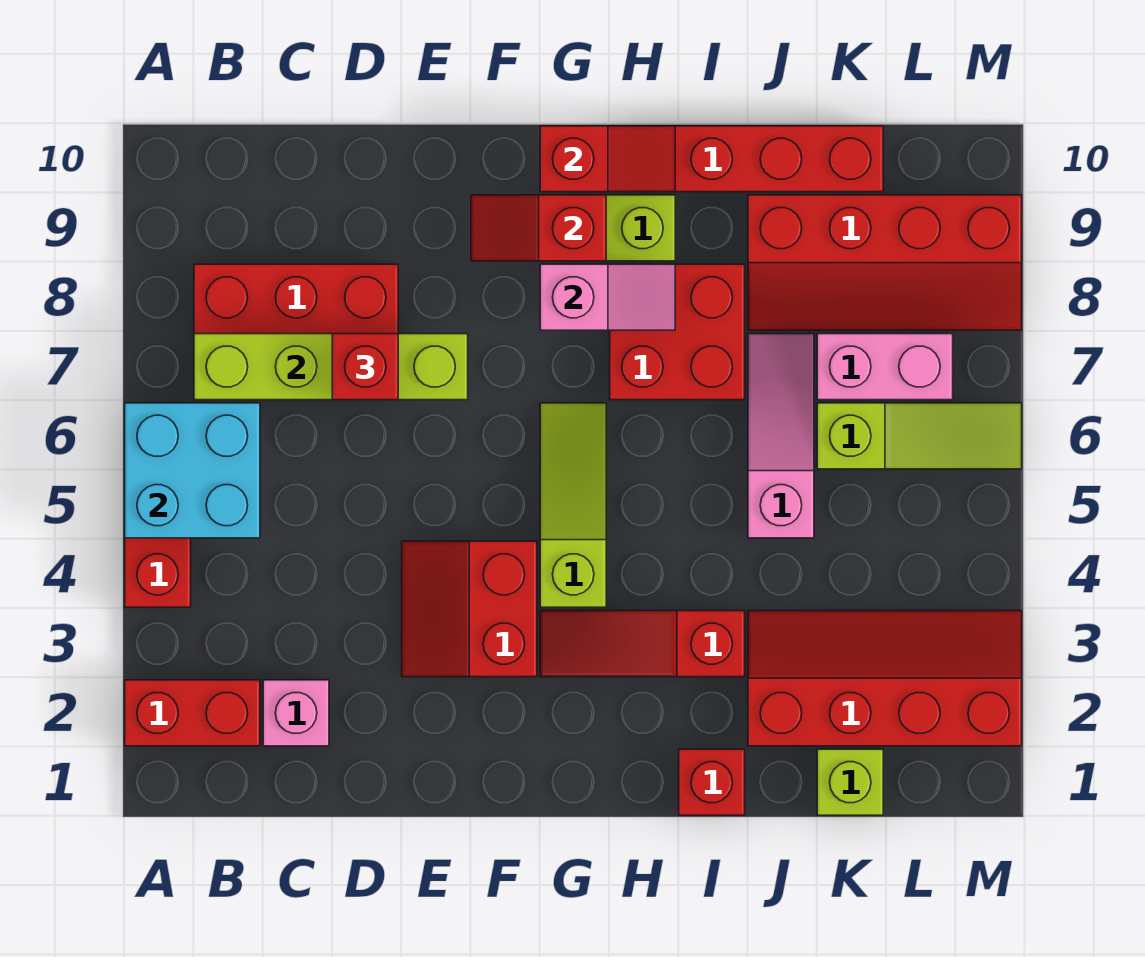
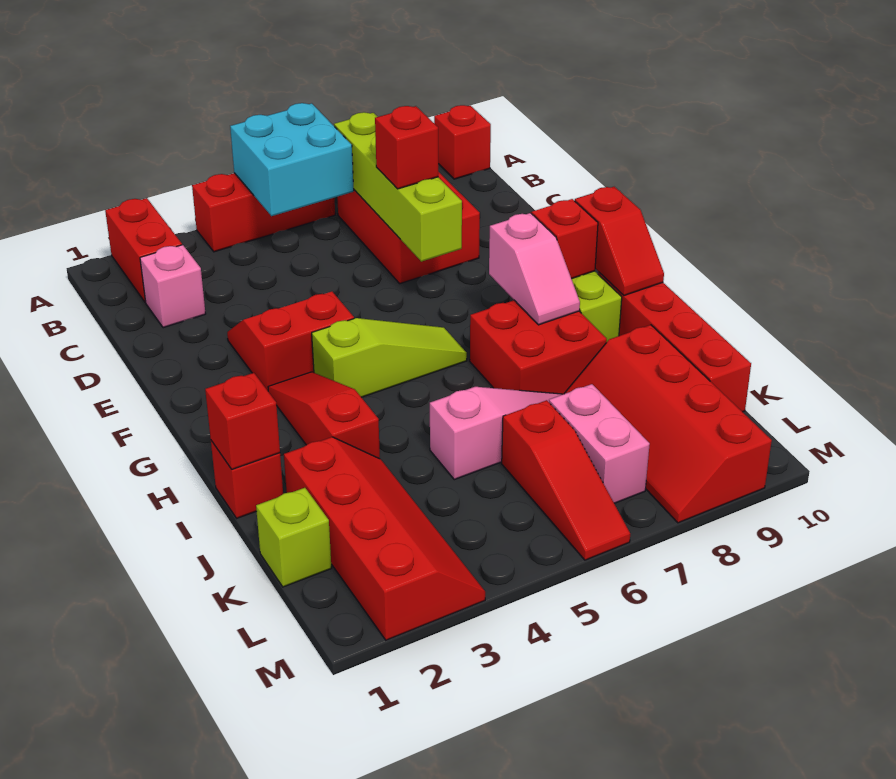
none -> red 1x1 brick [434,105,491,179]
none -> red 1x1 brick [205,373,280,469]
lime 1x3 slope [817,403,1022,469] -> red 1x3 slope [502,400,630,560]

